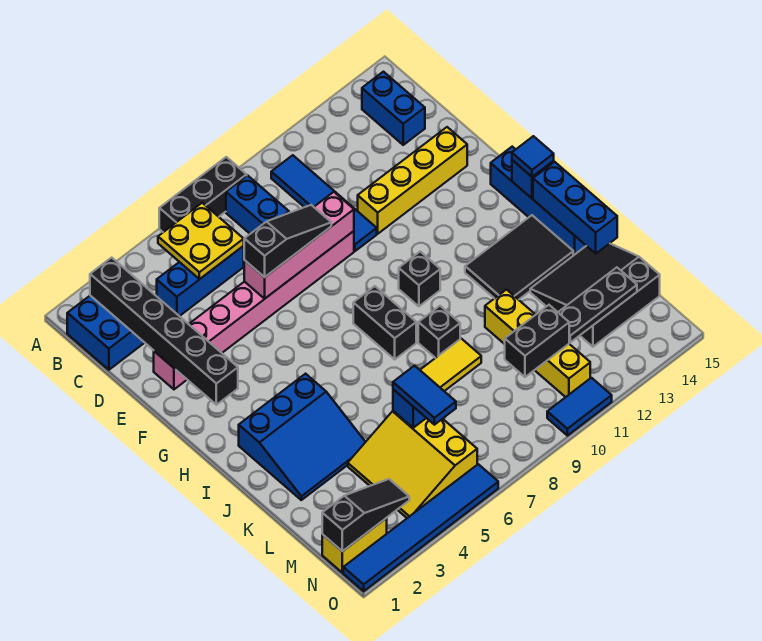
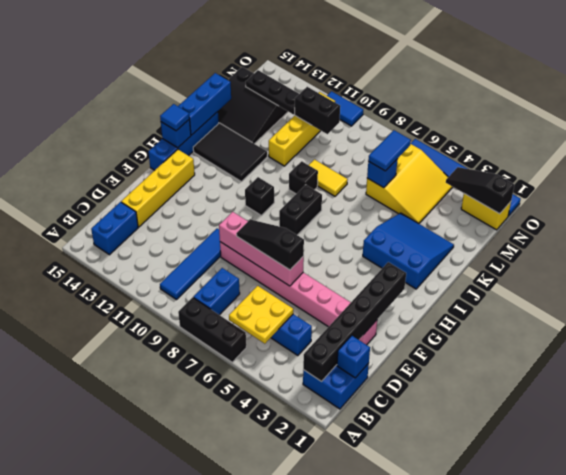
none -> blue 1x1 brick [337,335,370,378]
yellow 1x4 brick [358,127,467,234] -> yellow 1x4 brick turned to [121,150,195,227]

